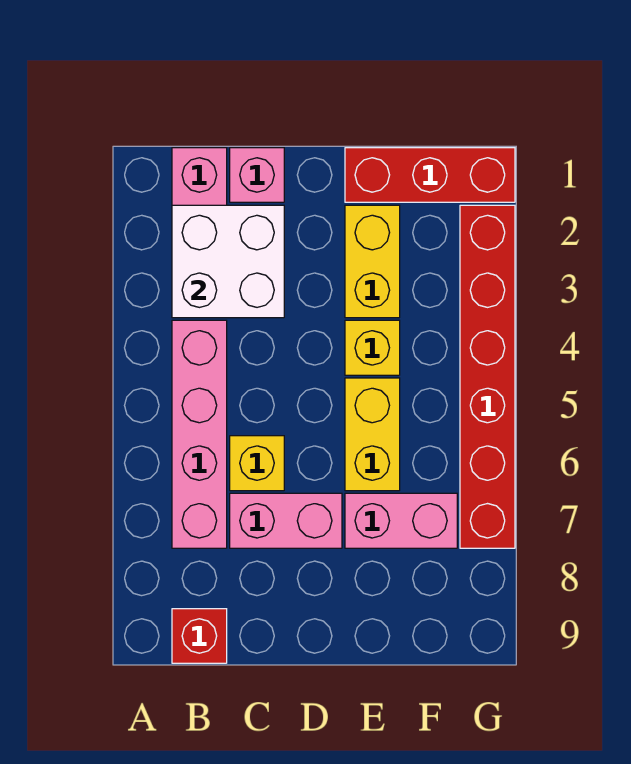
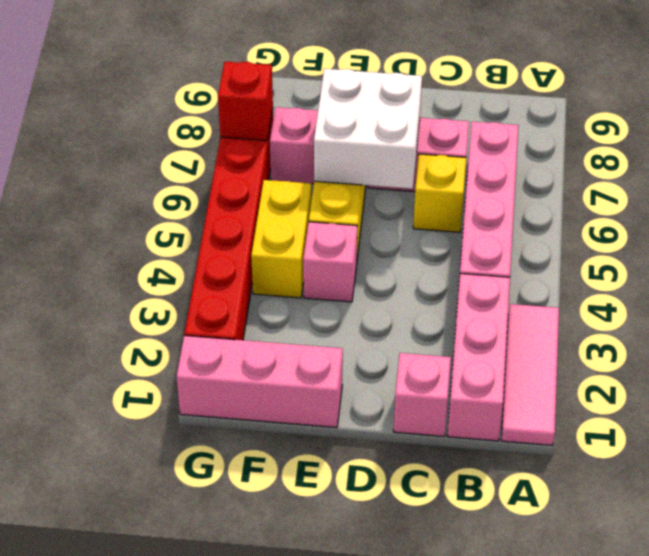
none -> pink 1x3 tile [501,304,559,445]
white 2x2 brick [172,205,284,318] -> white 2x2 brick moved to [314,69,422,189]
red 1x1 brick [172,609,227,663] -> red 1x1 brick moved to [218,62,273,141]
red 1x3 brick [345,148,515,202] -> pink 1x3 brick [177,336,343,428]
yellow 1x2 brick [345,205,400,318] -> yellow 1x2 brick moved to [251,180,312,298]
yellow 1x1 brick [345,320,400,375] -> pink 1x1 brick [303,222,357,302]

